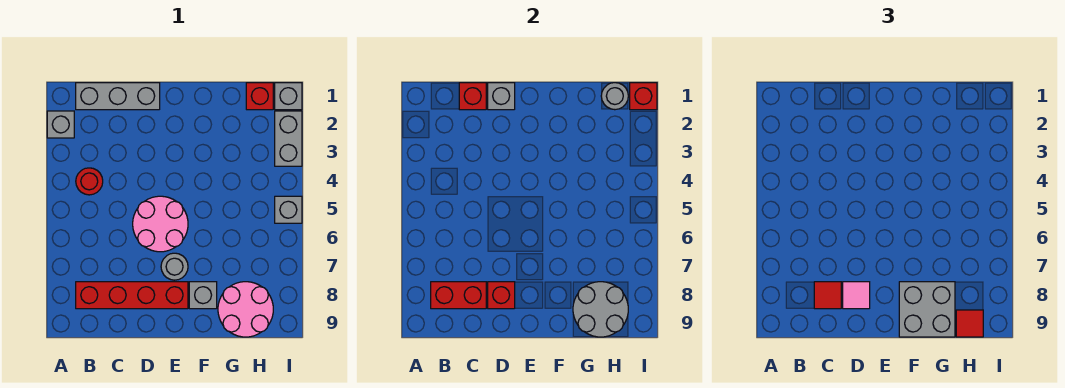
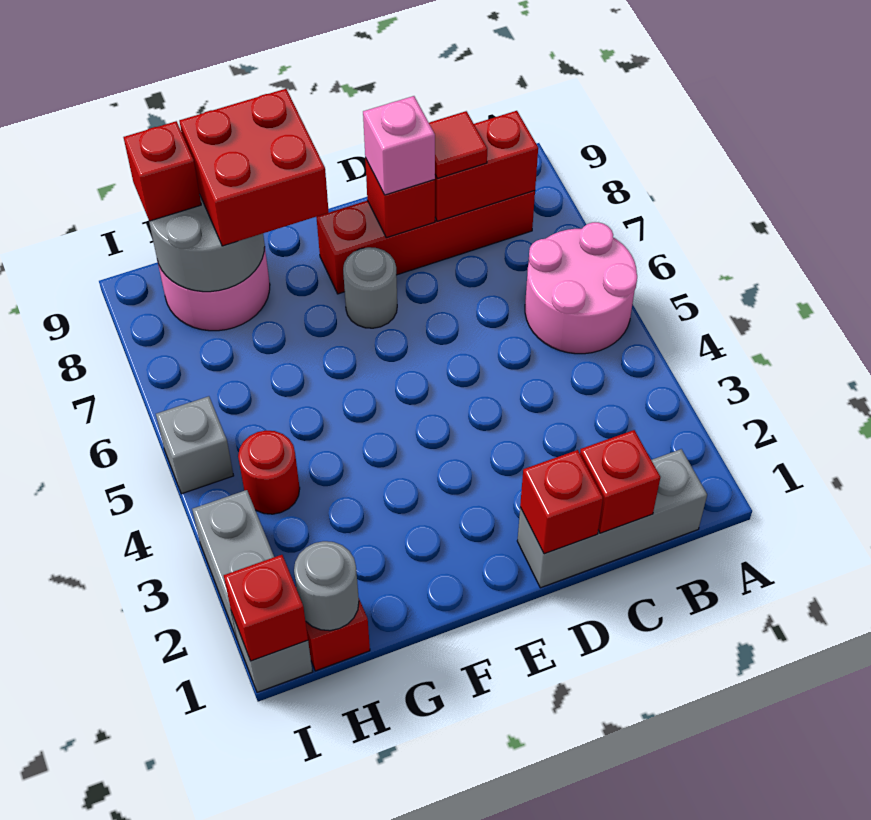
grey 1x1 brick [47,111,74,138] -> none
red 1x1 round brick [76,168,103,195] -> red 1x1 round brick moved to [238,430,300,514]
grey 1x1 brick [488,83,515,110] -> red 1x1 brick [520,450,603,554]
pink 2x2 round brick [133,196,188,252] -> pink 2x2 round brick moved to [525,222,637,354]
pink 1x1 tile [843,282,870,309] -> pink 1x1 brick [363,96,435,195]
grey 1x1 brick [189,282,217,309] -> none
grey 2x2 brick [899,282,955,337] -> red 2x2 brick [179,89,329,246]
red 1x1 tile [956,310,983,337] -> red 1x1 brick [123,121,201,221]

